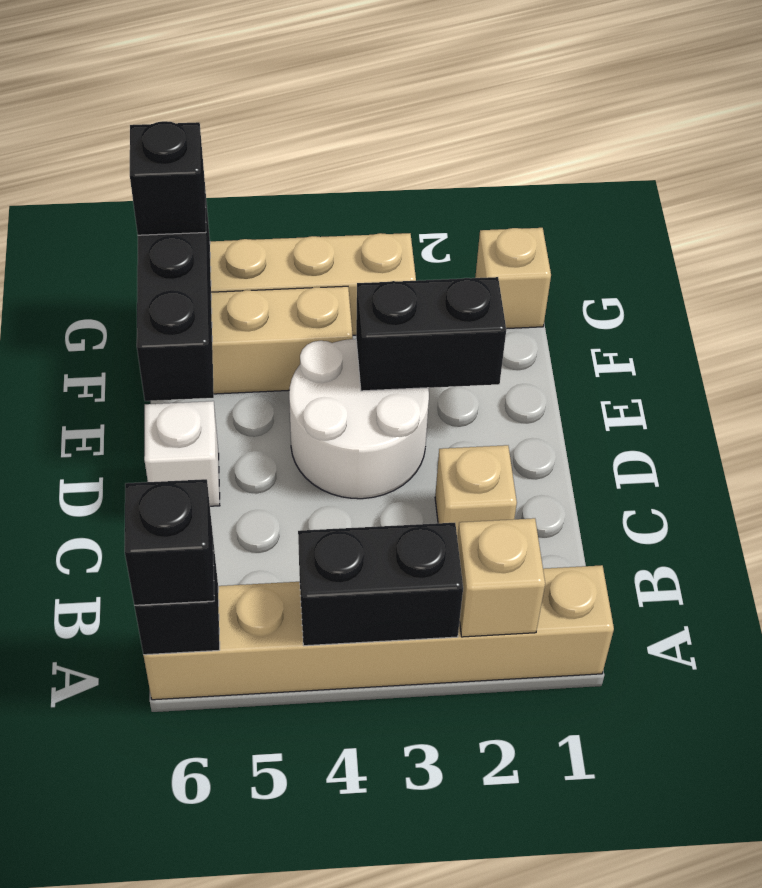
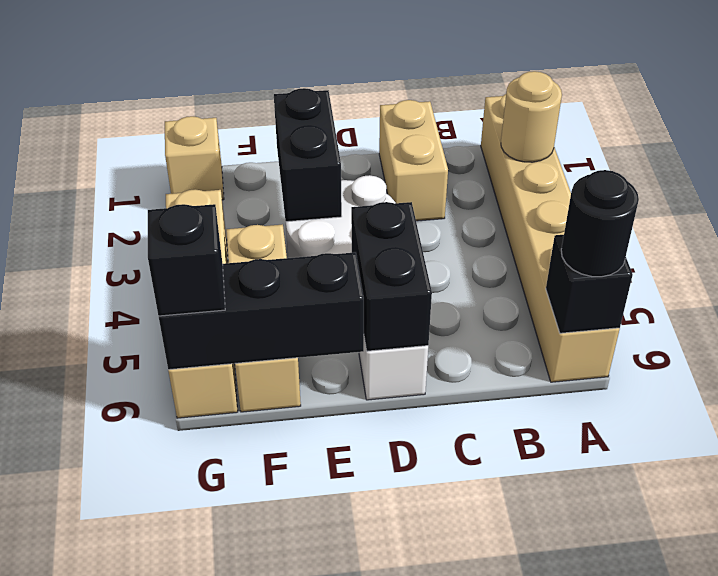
tan 1x1 brick [457,518,545,637] -> tan 1x1 round brick [501,71,562,162]
black 1x2 brick [298,523,463,646] -> black 1x2 brick moved to [351,202,432,351]
black 1x1 brick [125,479,214,605] -> black 1x1 round brick [561,170,639,277]
tan 1x1 brick [435,445,517,538] -> tan 1x2 brick [379,100,448,221]

